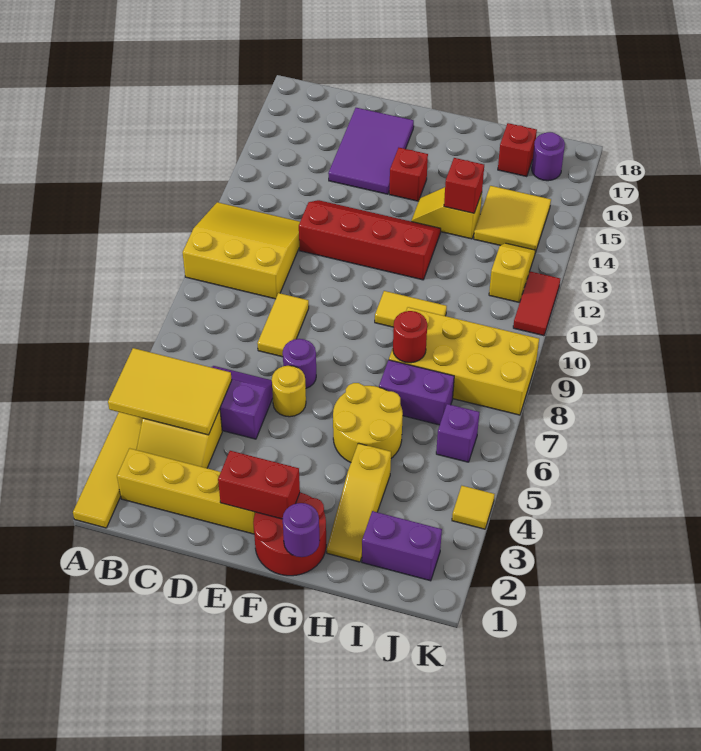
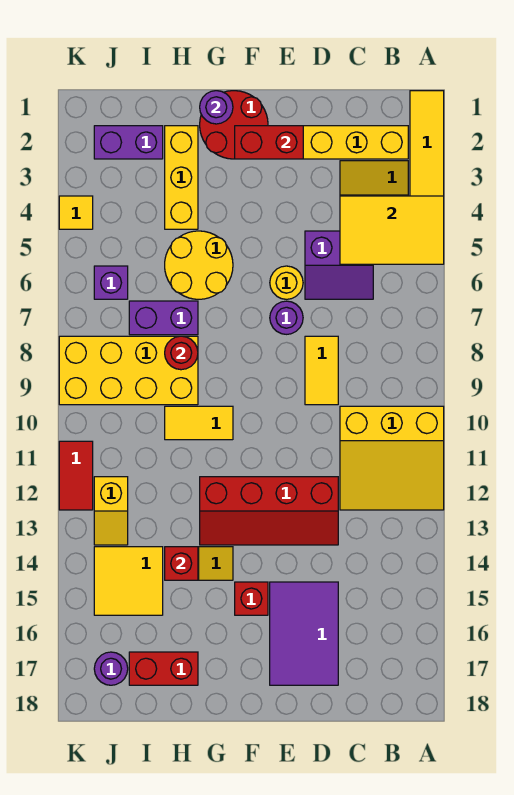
yellow 1x3 slope [327,443,391,562] -> yellow 1x3 brick [165,126,198,229]
red 1x1 brick [498,123,537,177] -> red 1x2 brick [129,652,198,685]

